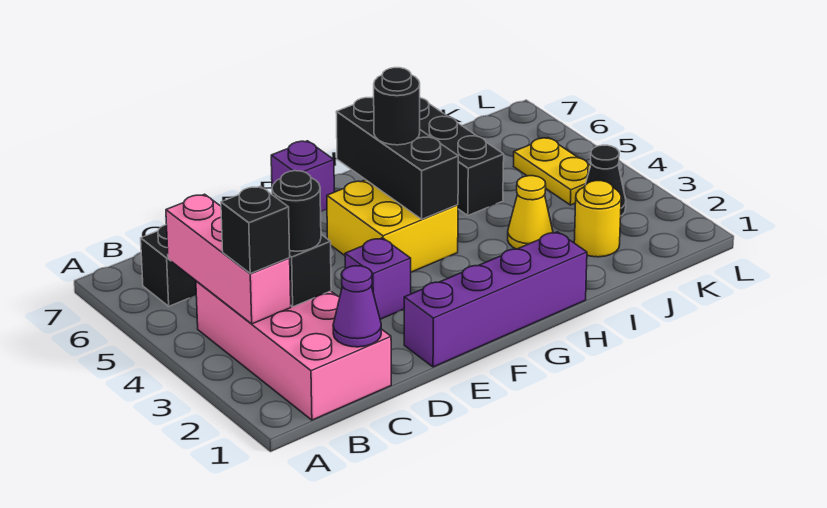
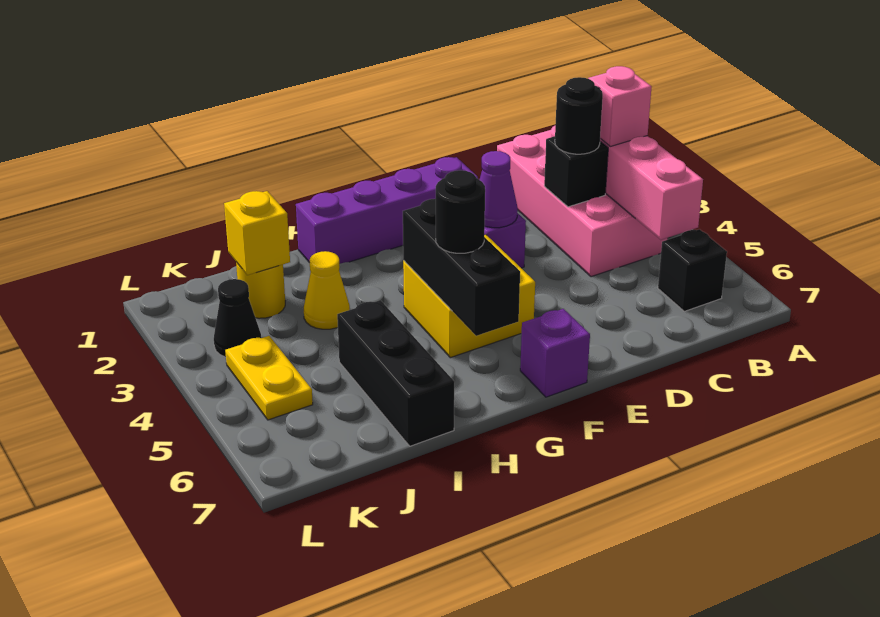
black 1x1 brick [221,186,290,273] -> pink 1x1 brick [588,66,652,146]
purple 1x1 cone [333,266,381,347] -> purple 1x1 cone moved to [480,151,518,228]
none -> yellow 1x1 brick [224,191,290,275]

